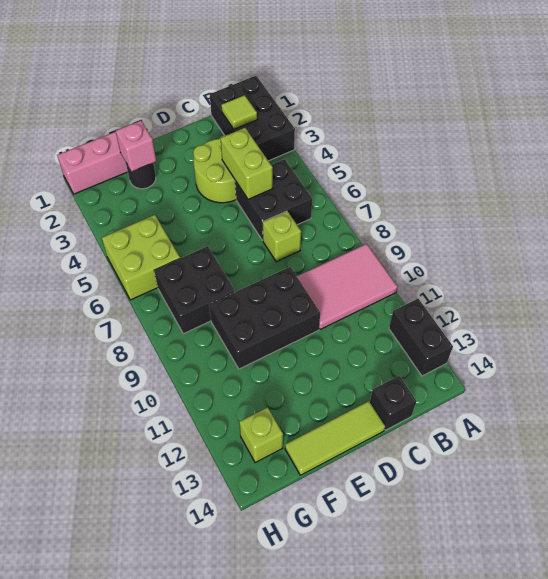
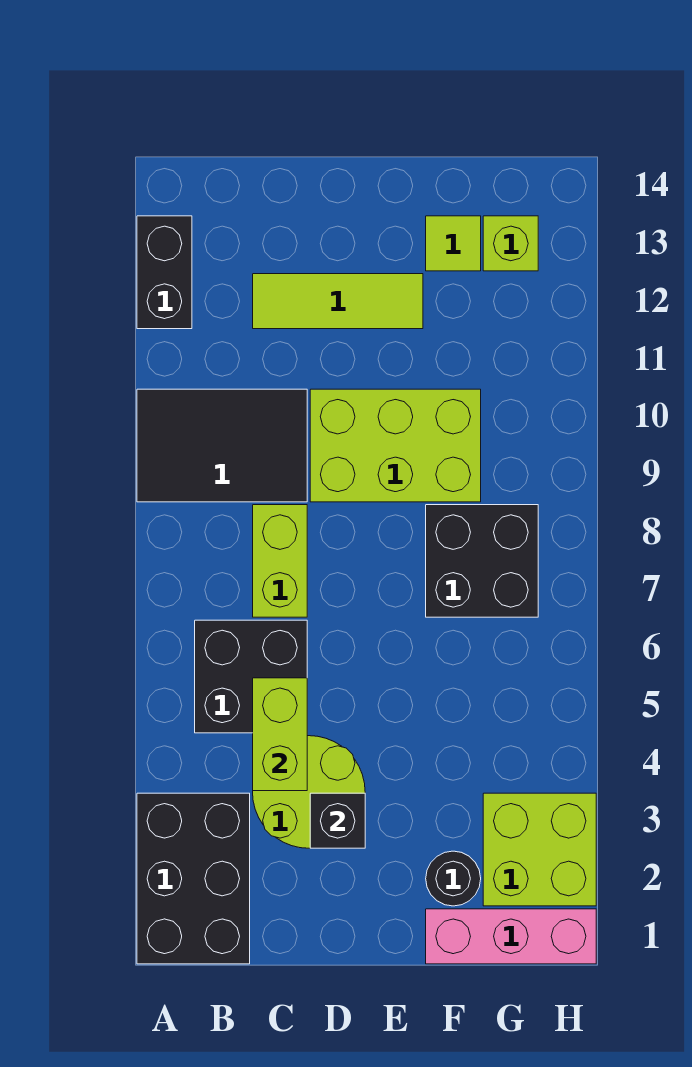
pink 2x3 tile [297,244,397,329] -> black 2x3 tile [137,389,307,502]
lime 1x1 tile [221,95,257,129] -> lime 1x1 tile moved to [426,216,481,271]
lime 1x1 brick [263,211,301,262] -> lime 1x2 brick [253,505,307,617]
black 1x1 brick [370,376,417,430] -> black 1x1 brick moved to [310,793,365,848]
black 2x3 brick [209,267,320,369] -> lime 2x3 brick [310,389,481,502]
lime 1x3 tile [285,401,385,475] -> lime 1x3 tile moved to [253,274,423,329]
pink 1x1 brick [116,121,156,171] -> none
lime 2x2 brick [102,215,180,300] -> lime 2x2 brick moved to [483,793,596,906]

